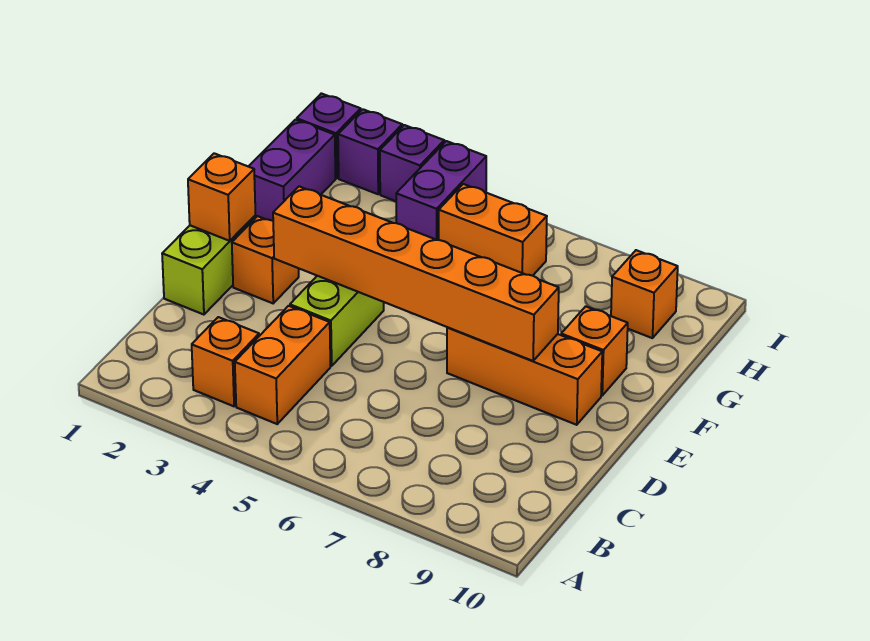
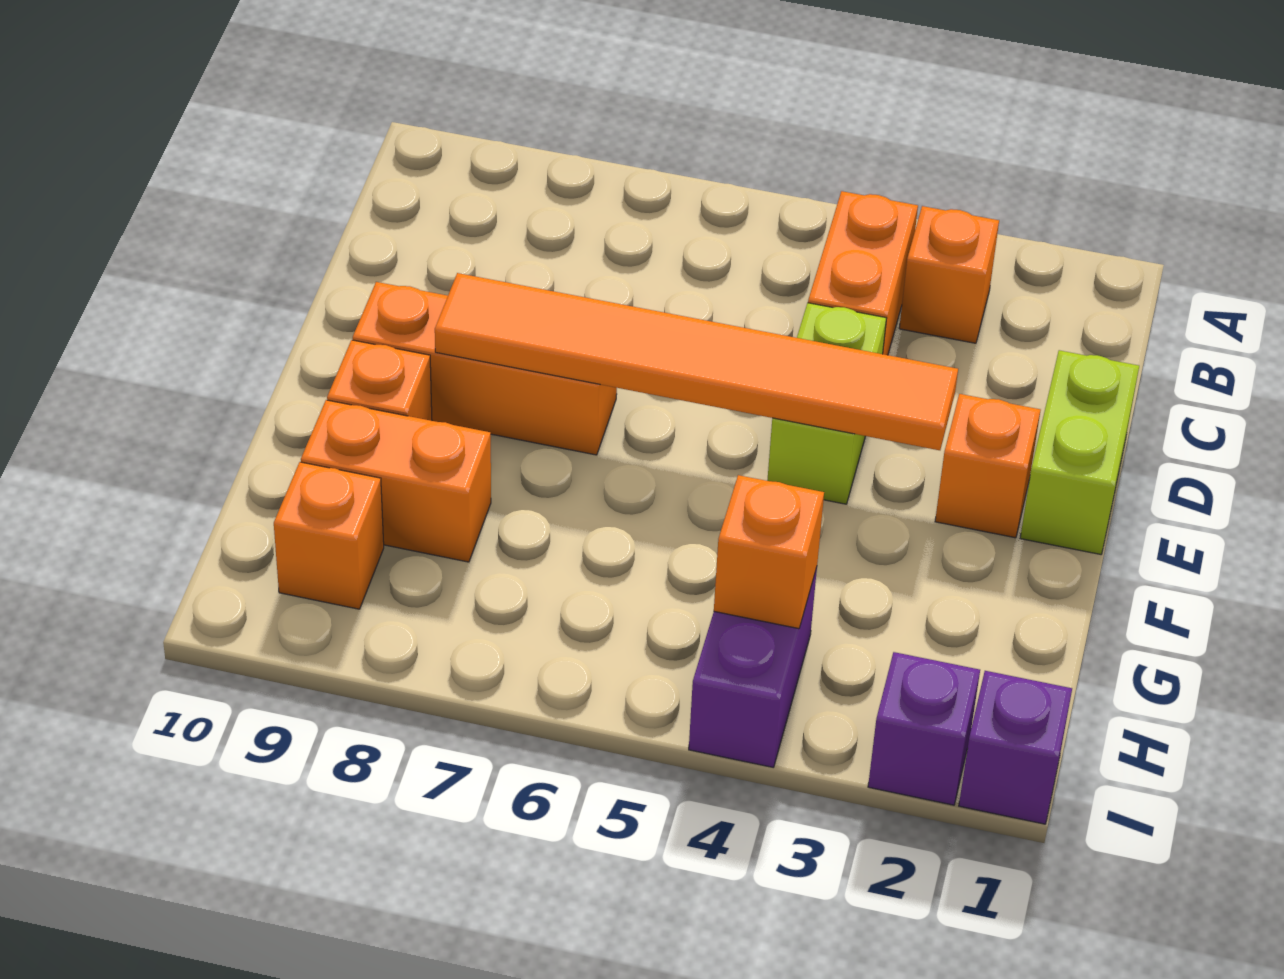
orange 1x1 brick [188,153,255,241] -> orange 1x1 brick moved to [714,475,824,629]
orange 1x6 brick [273,186,559,361] -> orange 1x6 tile [435,273,958,450]
purple 1x2 brick [249,120,336,221] -> none
orange 1x2 brick [439,184,547,276] -> orange 1x2 brick moved to [301,400,491,562]
purple 1x1 brick [380,125,444,201] -> none

